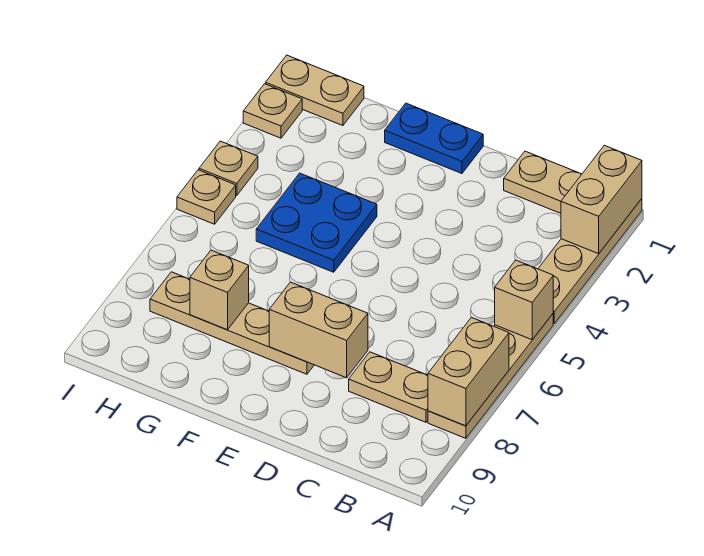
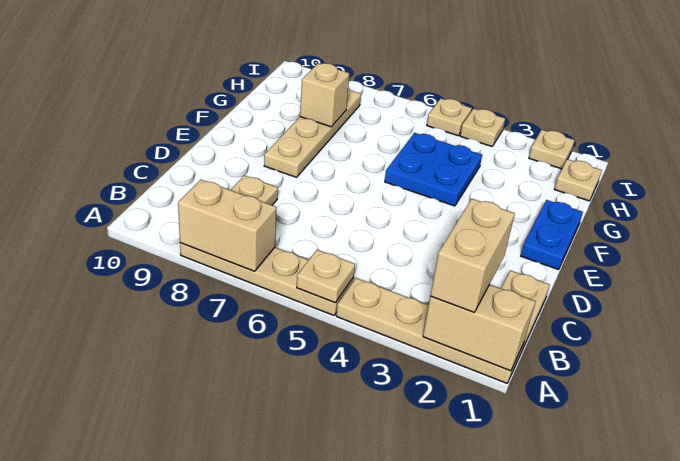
tan 1x1 brick [495,260,553,340] -> tan 1x1 plate [297,250,355,303]
tan 1x2 brick [269,282,368,378] -> tan 1x2 brick moved to [430,199,515,312]
tan 1x2 plate [266,55,364,126] -> tan 1x1 plate [555,159,602,201]

